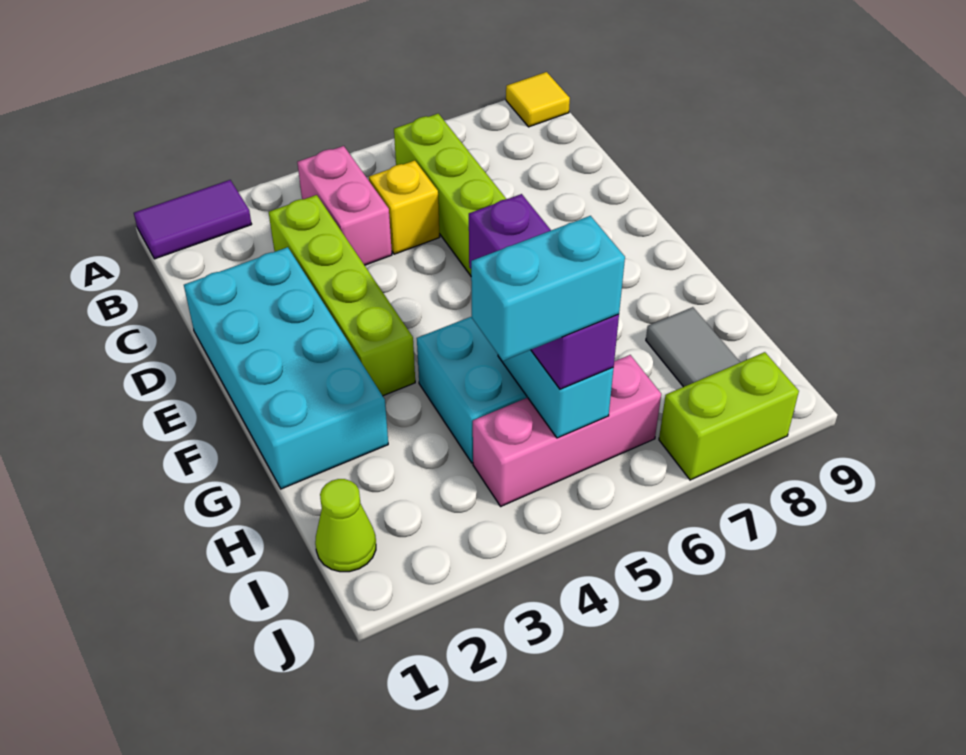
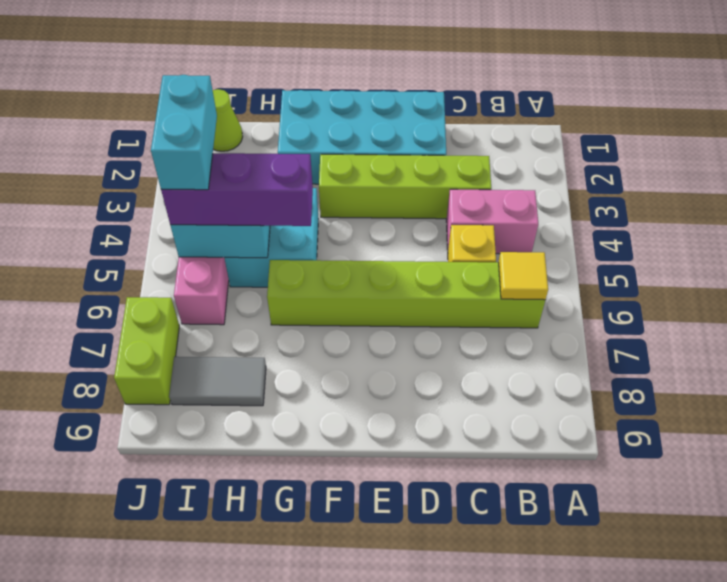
purple 1x2 tile [134,180,252,259] -> none
yellow 1x1 tile [506,72,570,127] -> yellow 1x1 tile moved to [499,252,548,300]

